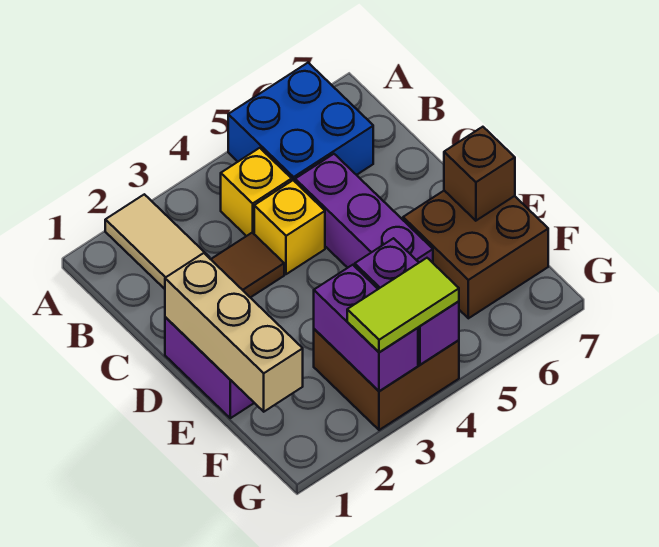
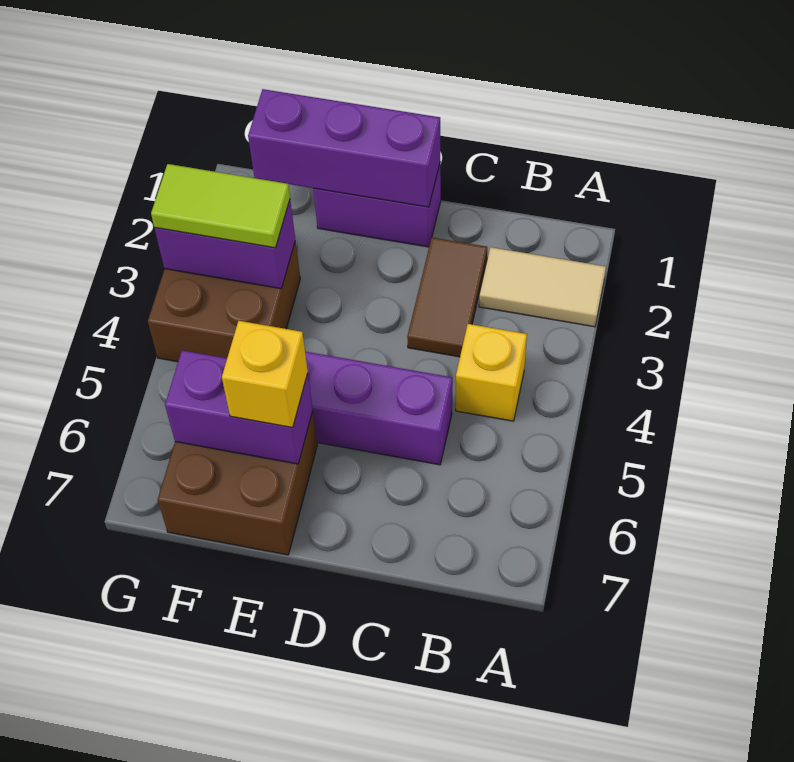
blue 2x2 brick [228,63,373,181] -> none
yellow 1x1 brick [254,180,325,274] -> yellow 1x1 brick moved to [222,321,308,428]
tan 1x3 brick [165,253,303,412] -> purple 1x3 brick [248,89,440,207]
brown 1x1 brick [444,127,515,221] -> none
purple 1x2 brick [355,238,459,365] -> purple 1x2 brick moved to [165,350,313,464]
lime 1x2 tile [347,258,459,352] -> lime 1x2 tile turned to [151,164,290,248]

